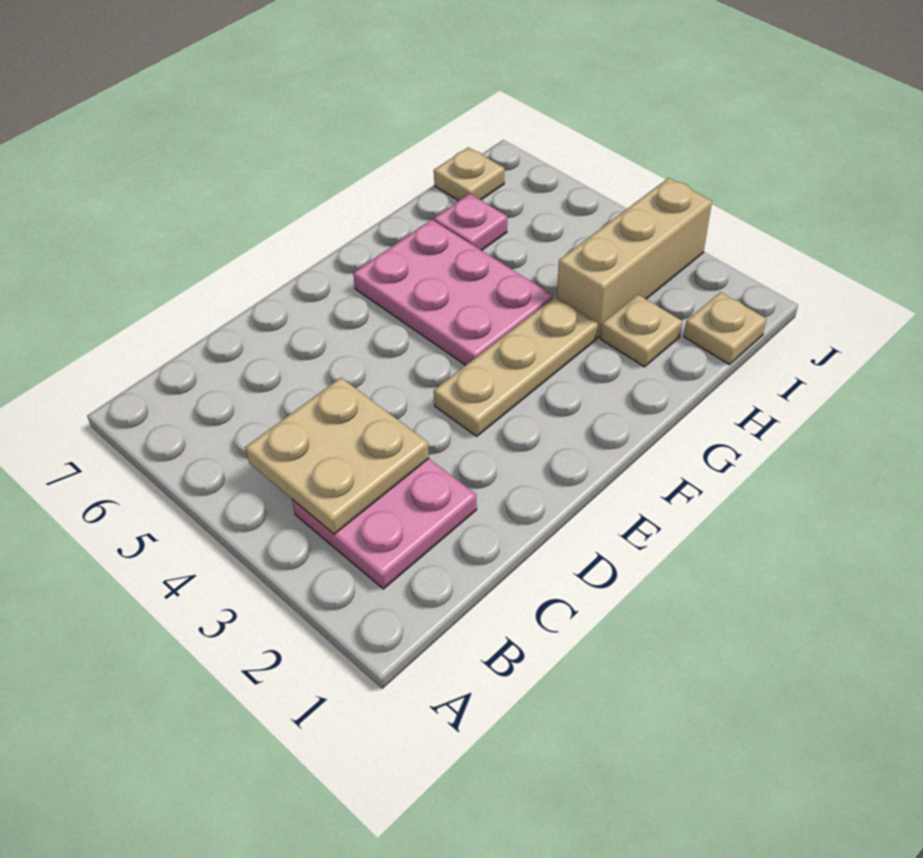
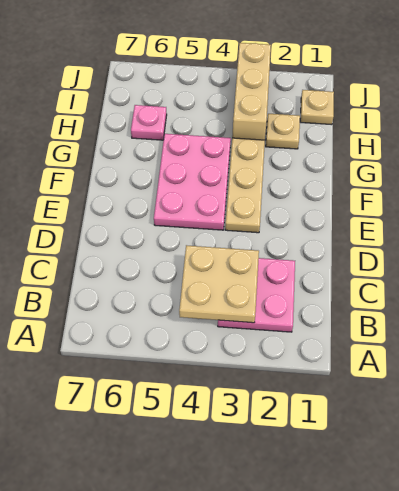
pink 2x3 plate [353,220,553,365] -> pink 2x3 plate turned to [154,134,231,230]
tan 1x1 plate [434,147,504,201] -> none

